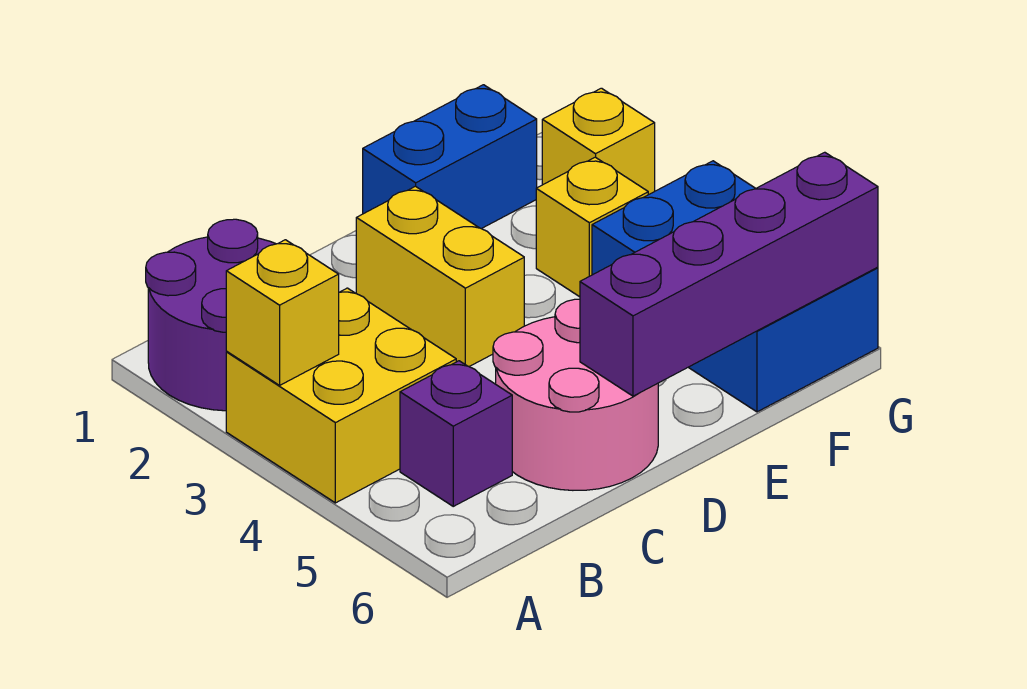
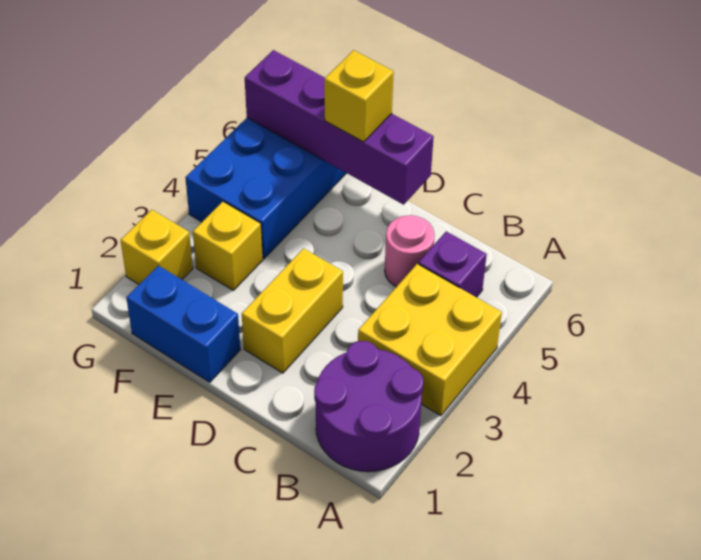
yellow 1x1 brick [226,240,339,385] -> yellow 1x1 brick moved to [324,50,394,142]
pink 2x2 round brick [493,299,658,490] -> pink 1x1 round brick [385,215,435,287]

